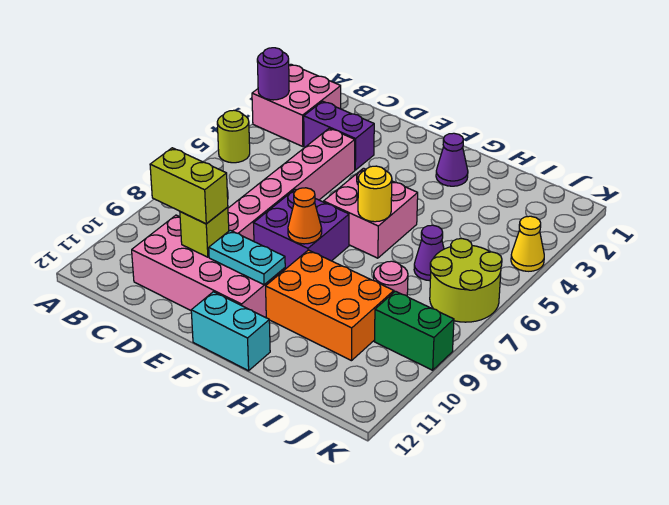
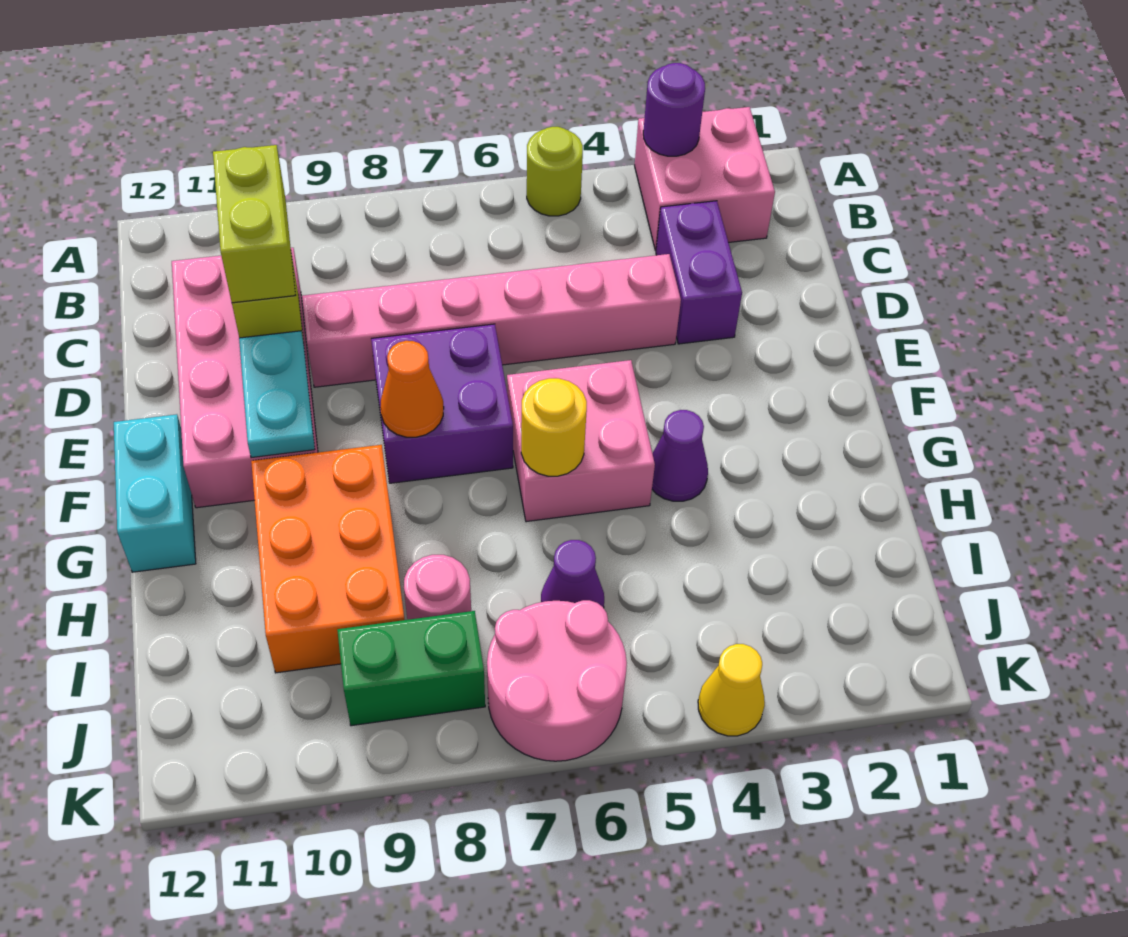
purple 1x1 cone [436,133,468,186] -> purple 1x1 cone moved to [652,410,708,501]
lime 2x2 round brick [430,239,502,322] -> pink 2x2 round brick [487,600,627,761]
green 1x2 brick [375,291,454,370] -> green 1x2 brick turned to [337,611,485,726]

